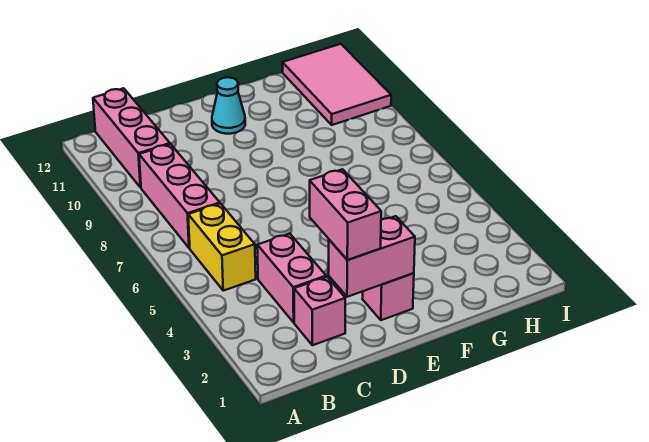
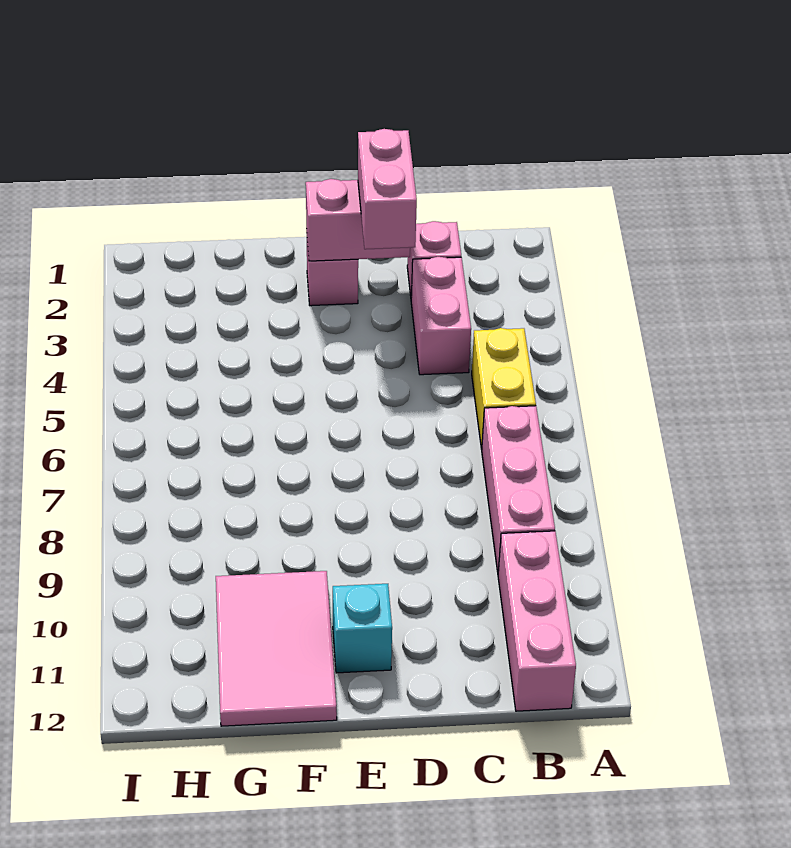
cyan 1x1 cone [212,77,245,134] -> cyan 1x1 brick [333,584,392,673]
pink 2x3 tile [282,44,391,125] -> pink 2x3 tile moved to [216,571,337,726]

